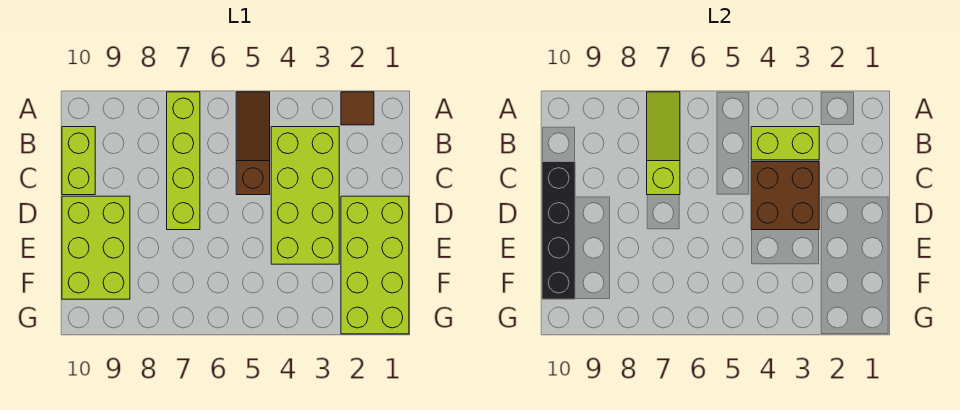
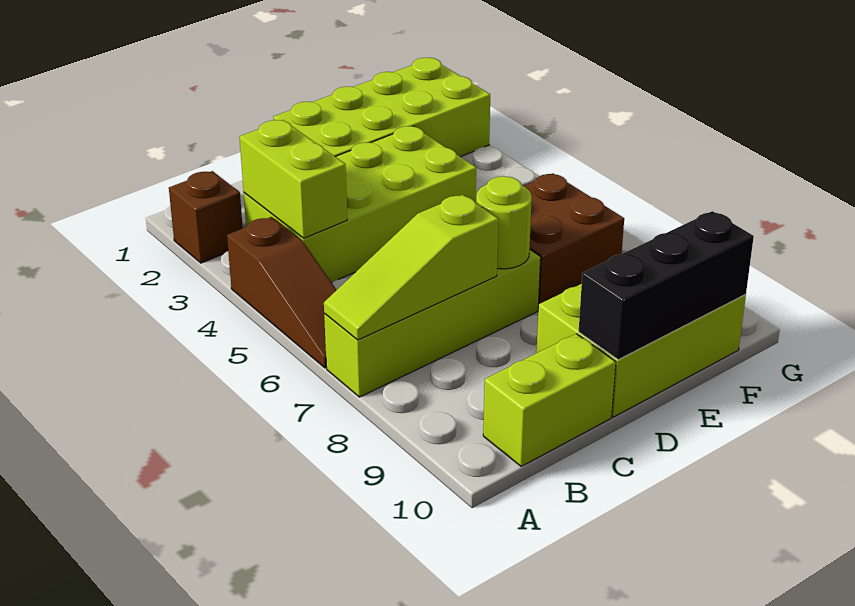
brown 1x1 tile [341,92,374,125] -> brown 1x1 brick [169,171,243,263]
brown 1x3 slope [236,92,270,195] -> brown 1x3 slope turned to [227,217,336,368]
brown 2x2 brick [751,162,819,230] -> brown 2x2 brick moved to [524,173,624,308]
black 1x4 brick [542,162,575,299] -> black 1x3 brick [579,211,754,360]
none -> lime 1x1 round brick [476,176,532,269]

